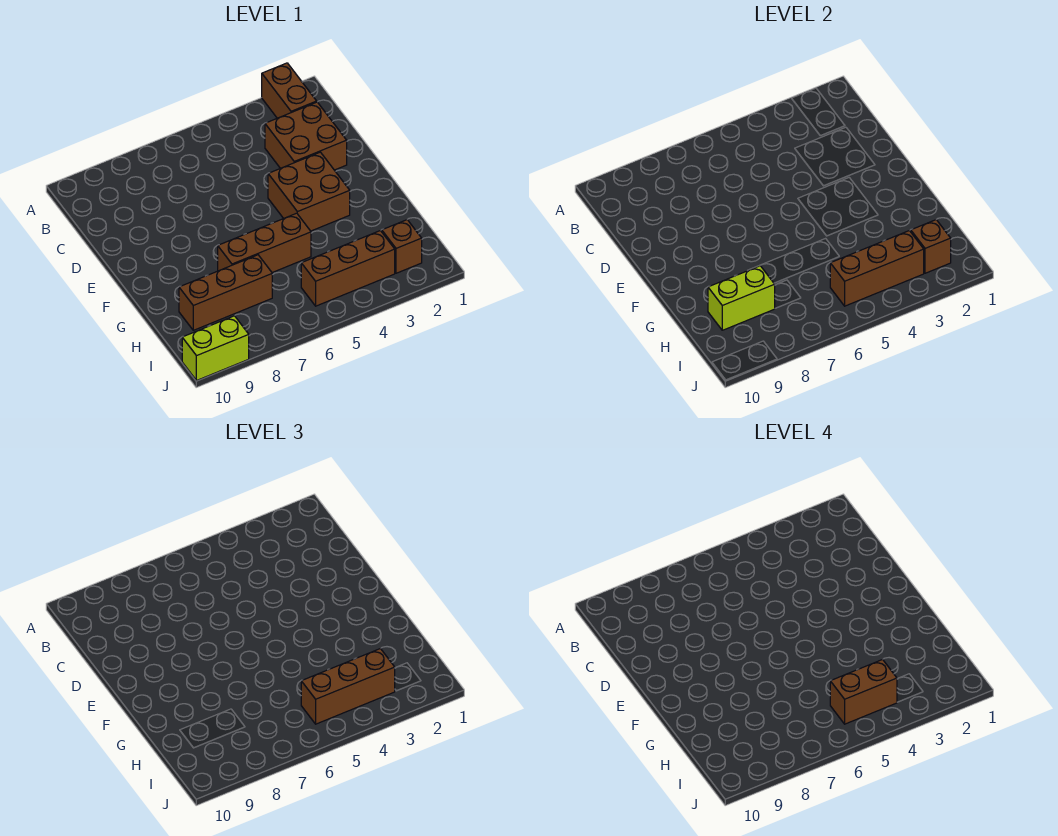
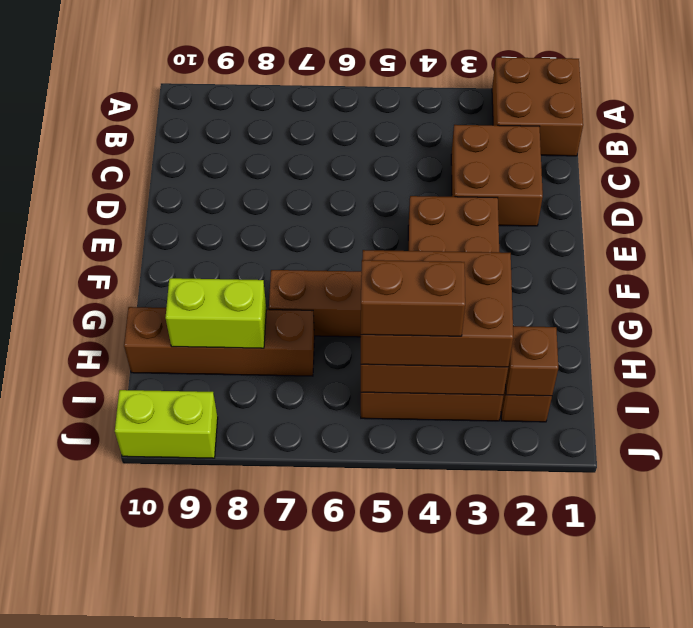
brown 1x2 brick [262,63,317,118] -> brown 2x2 brick [492,57,583,156]
brown 1x3 brick [179,255,272,330] -> brown 1x4 brick [124,307,315,376]
brown 1x3 brick [301,649,395,724] -> brown 2x3 brick [361,250,513,367]

